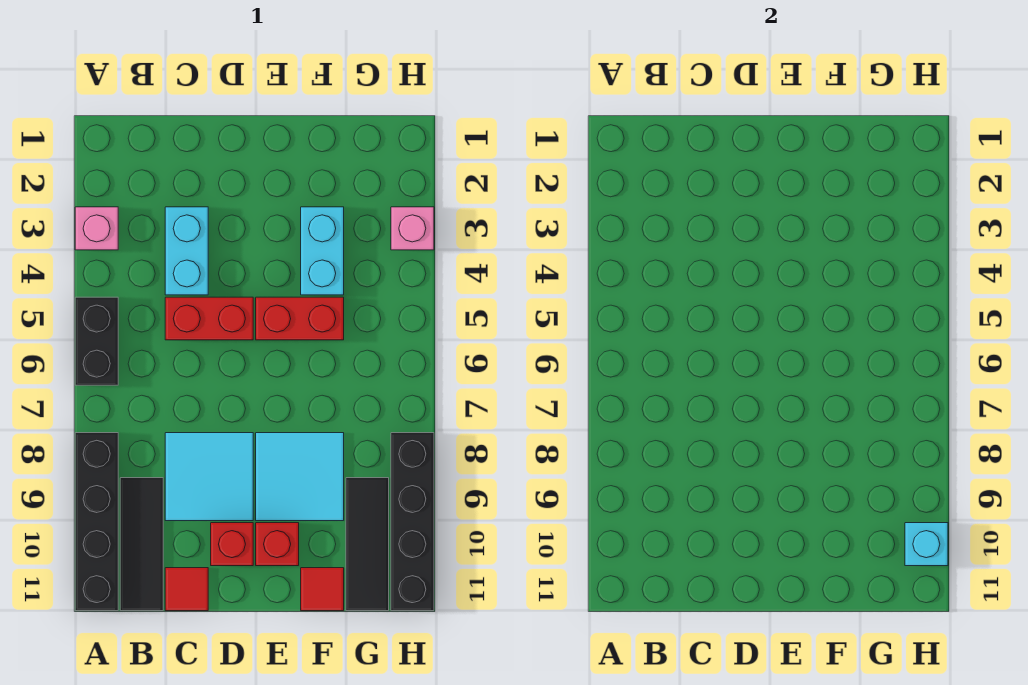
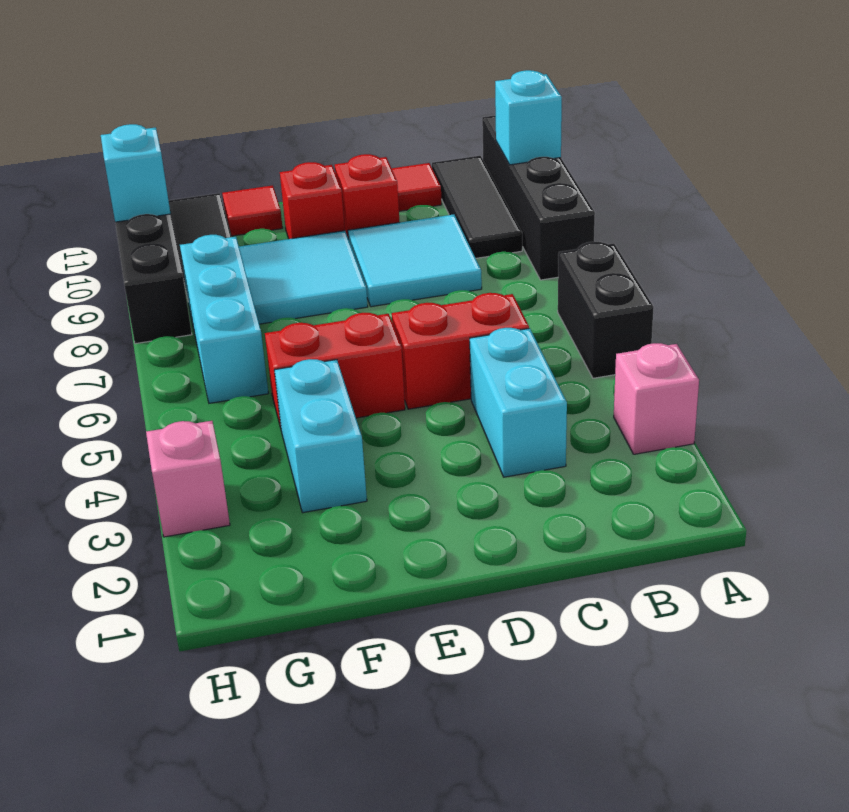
none -> cyan 1x1 brick [495,70,562,165]
none -> cyan 1x3 brick [180,235,268,403]

